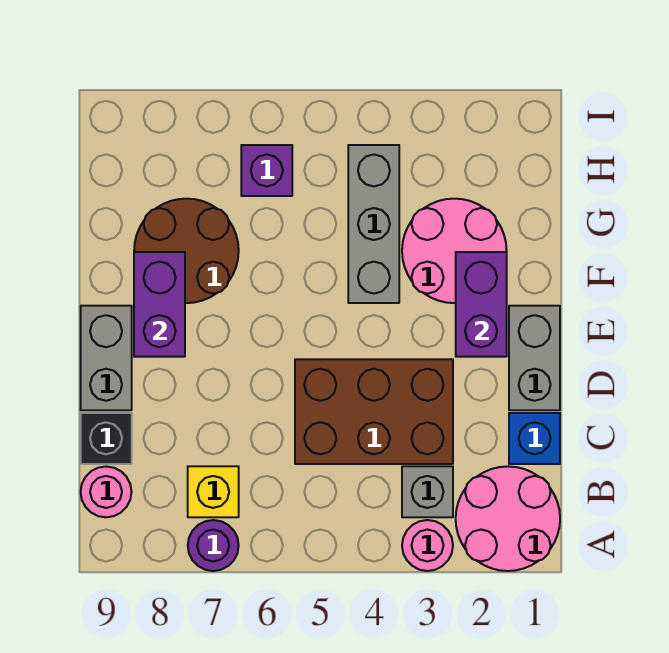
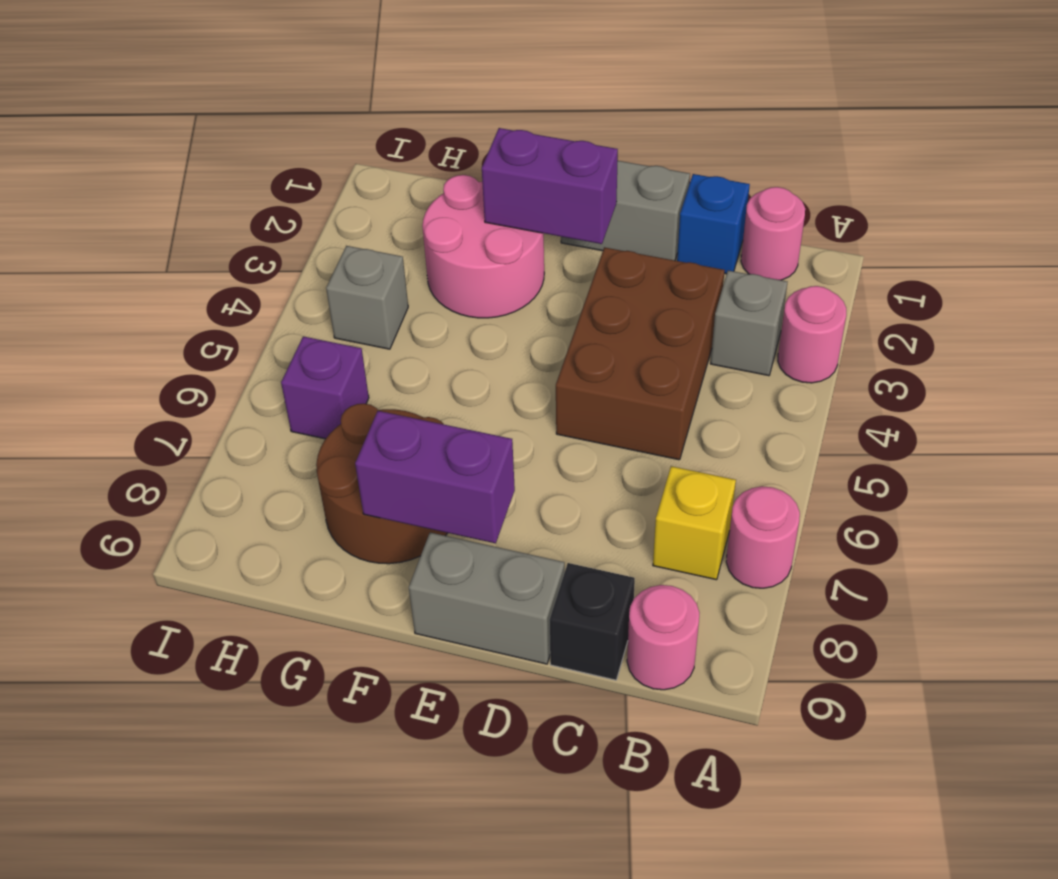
pink 2x2 round brick [456,466,560,571] -> pink 1x1 round brick [741,187,805,280]
purple 1x1 round brick [188,520,239,571] -> pink 1x1 round brick [726,486,800,588]
grey 1x3 brick [348,145,399,303] -> grey 1x1 brick [326,246,408,349]

